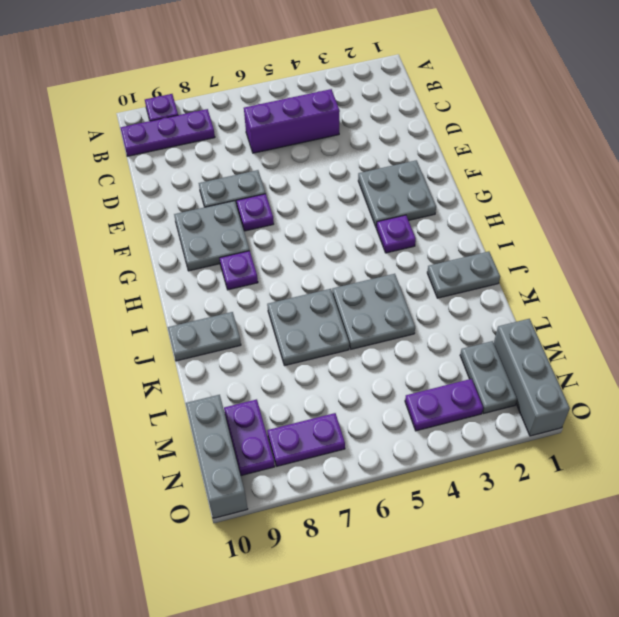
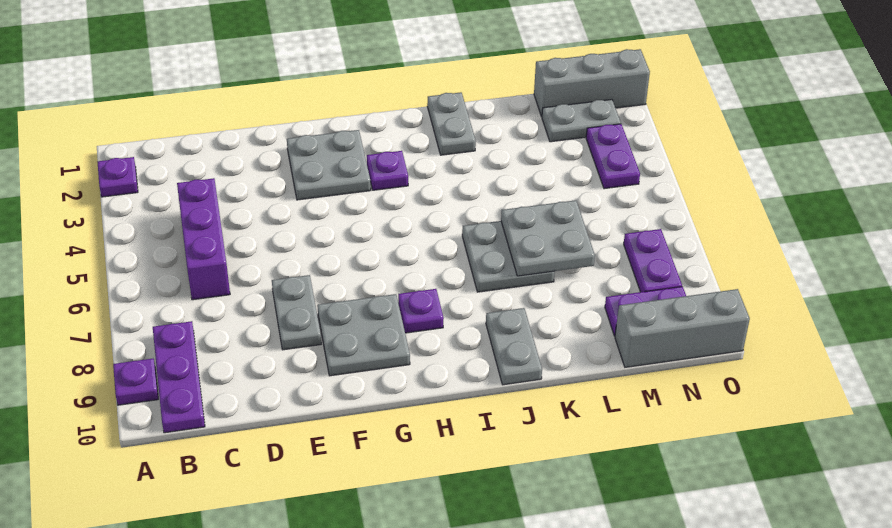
purple 1x1 plate [237,194,274,231] -> purple 1x1 plate moved to [97,157,138,197]
grey 2x2 plate [332,274,415,349] -> grey 2x2 plate moved to [501,200,595,276]

